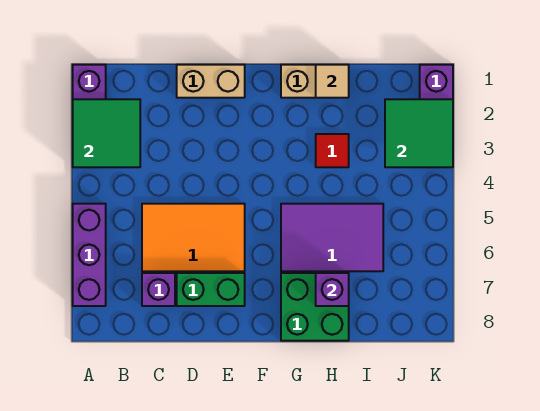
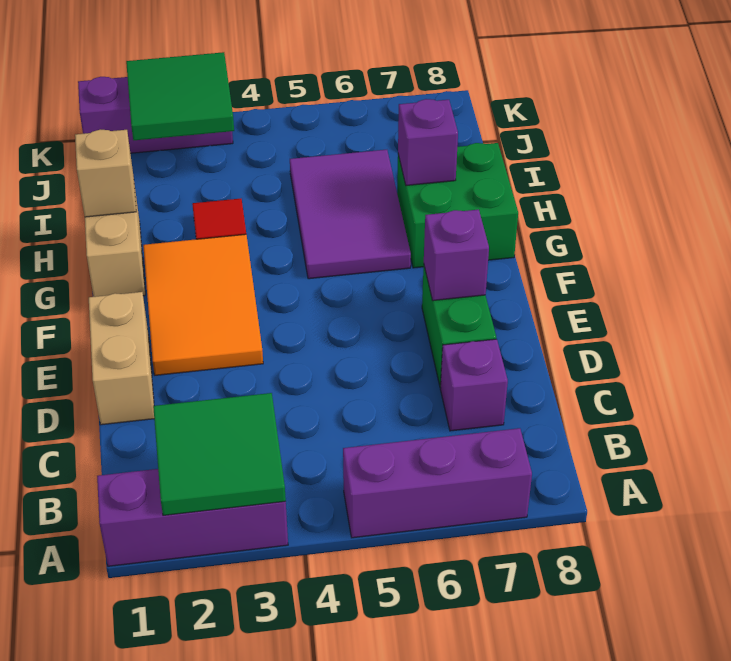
orange 2x3 tile [142,204,245,271] -> orange 2x3 tile moved to [143,234,263,375]
none -> purple 1x1 brick [424,209,489,301]
tan 1x1 tile [316,65,349,98] -> tan 1x1 brick [75,129,136,217]

